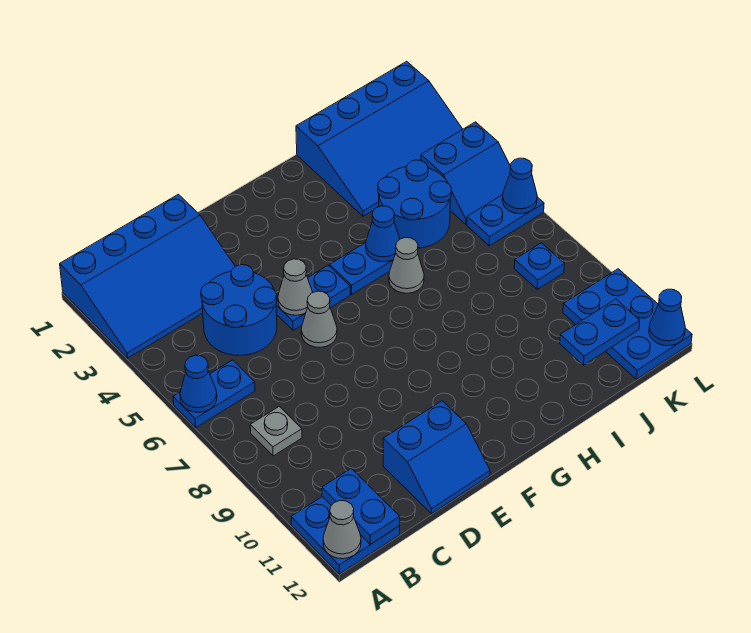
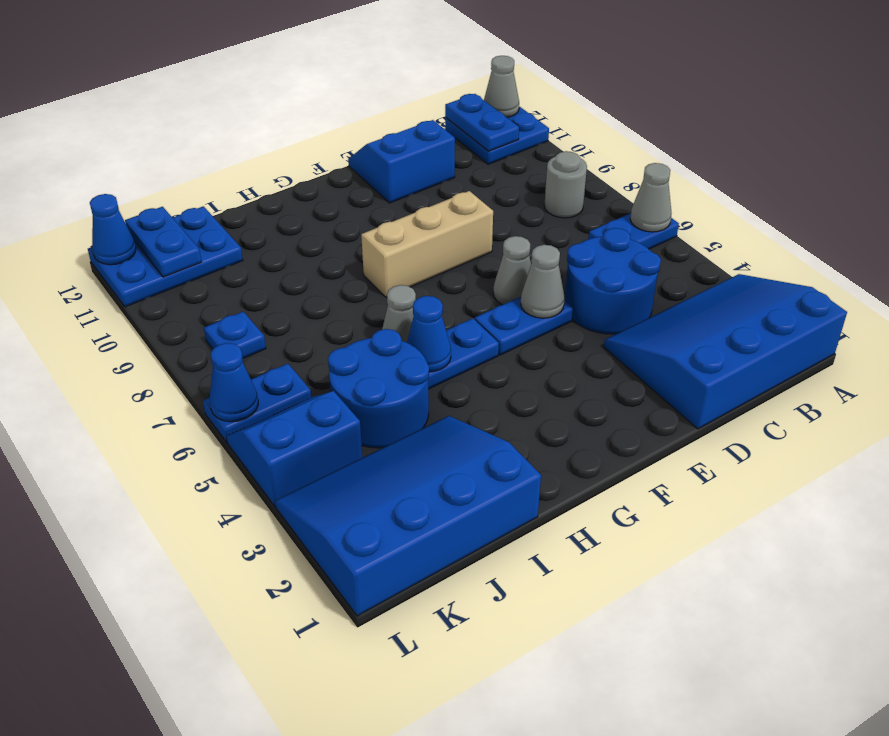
blue 1x1 cone [180,355,217,412] -> grey 1x1 cone [630,163,672,232]
grey 1x1 plate [250,406,302,456] -> grey 1x1 round brick [544,151,587,218]
none -> tan 1x3 brick [361,191,493,297]
blue 1x2 plate [560,299,640,365] -> blue 1x2 plate turned to [125,207,201,277]
blue 2x3 plate [563,269,692,379] -> blue 2x3 plate turned to [88,206,243,307]

